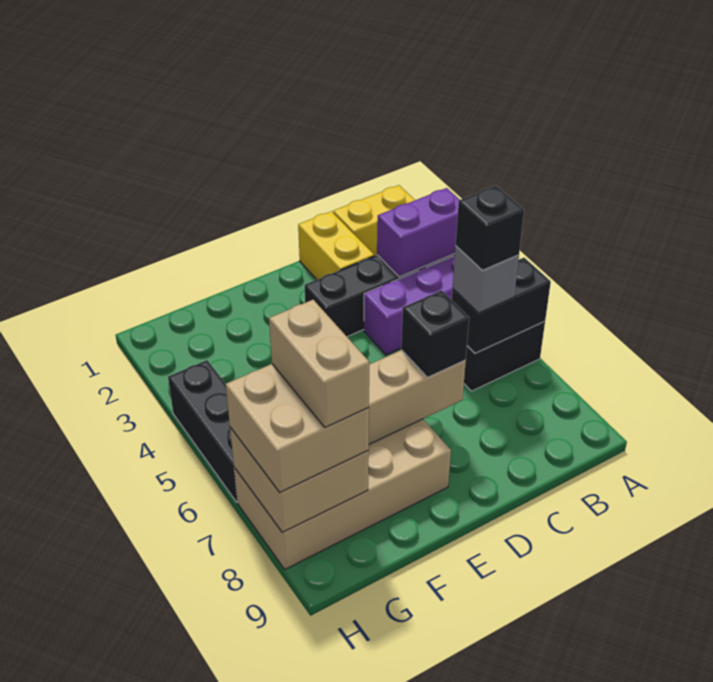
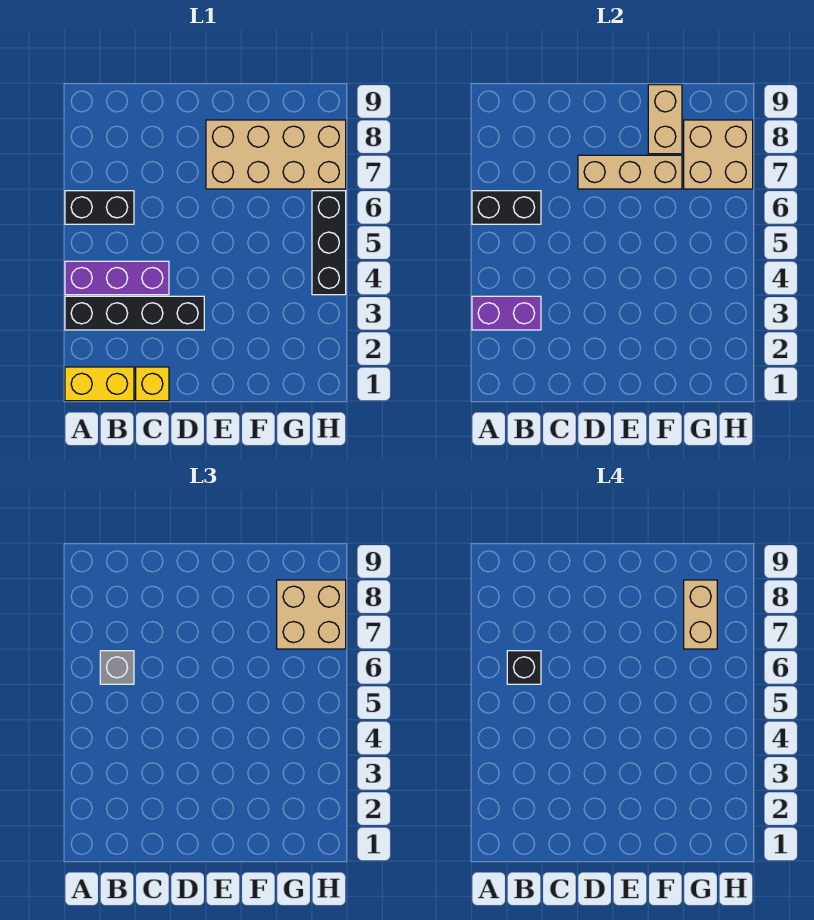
yellow 1x2 brick [298,211,374,280] -> yellow 1x1 brick [136,367,169,401]
black 1x1 brick [401,290,469,377] -> none
none -> tan 1x2 brick [648,85,682,154]

